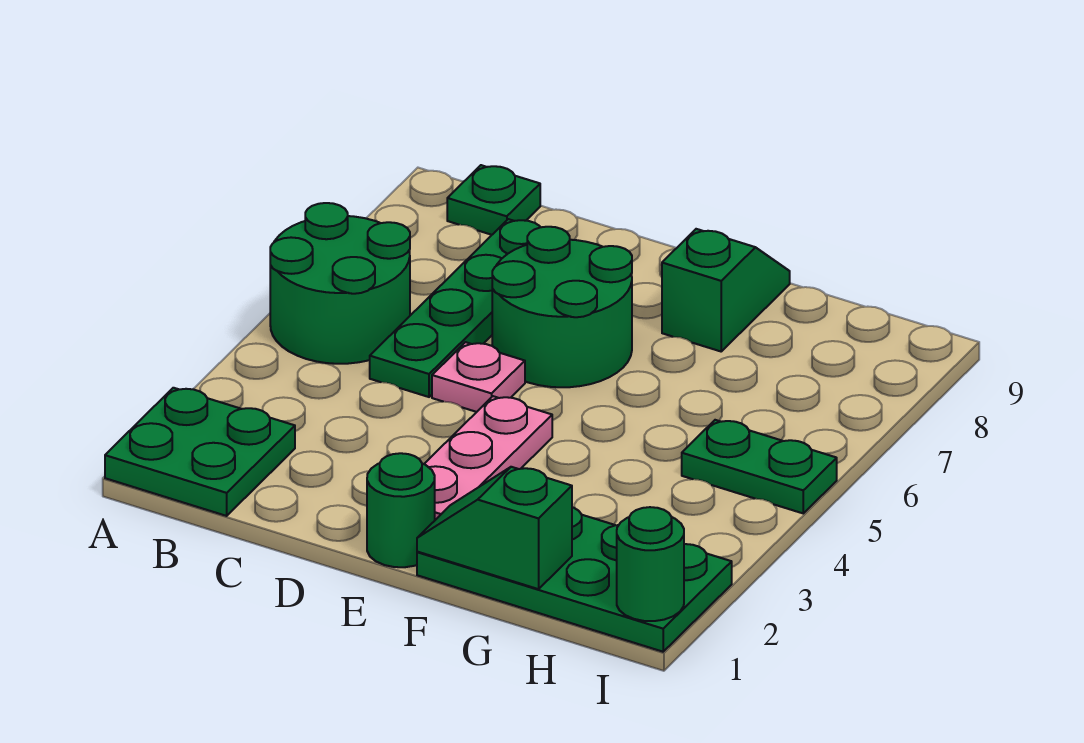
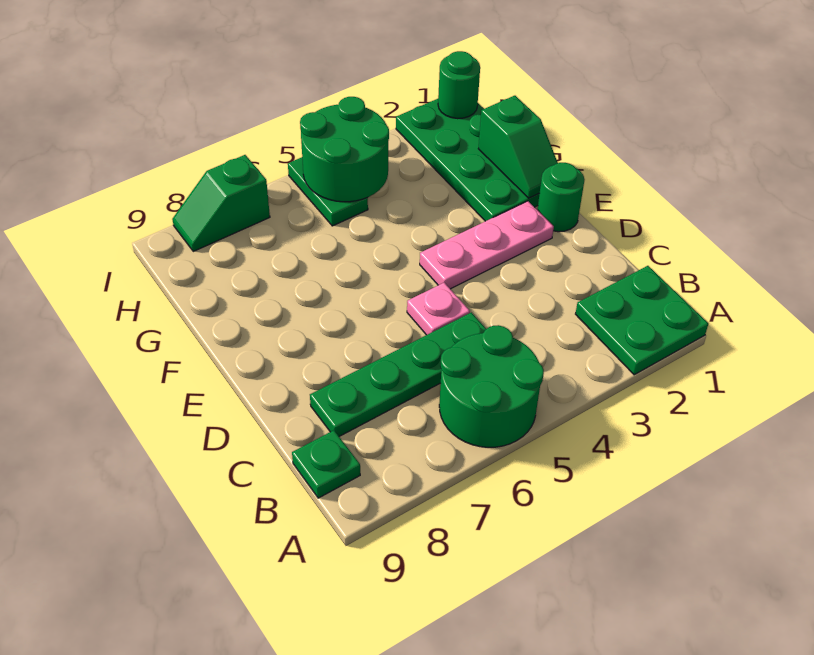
green 2x2 round brick [492,227,632,387] -> green 2x2 round brick moved to [300,97,389,202]
green 1x2 slope [662,229,790,351] -> green 1x2 slope moved to [172,155,270,251]

